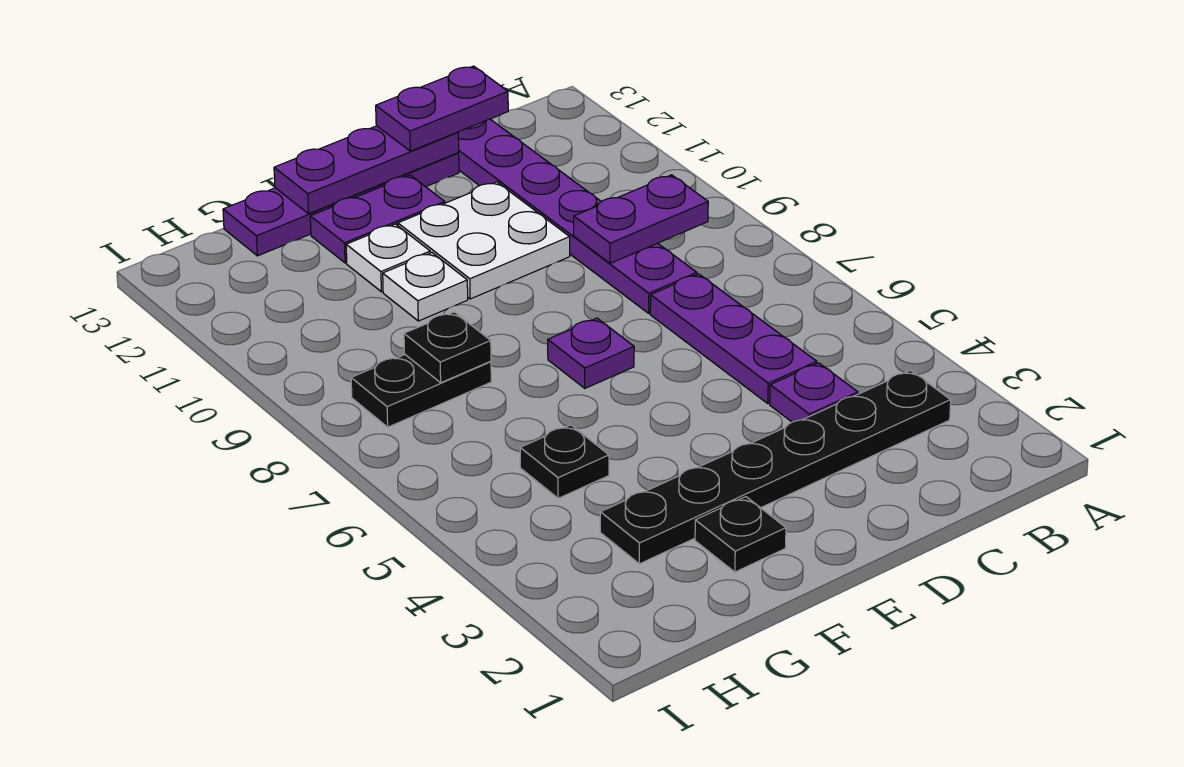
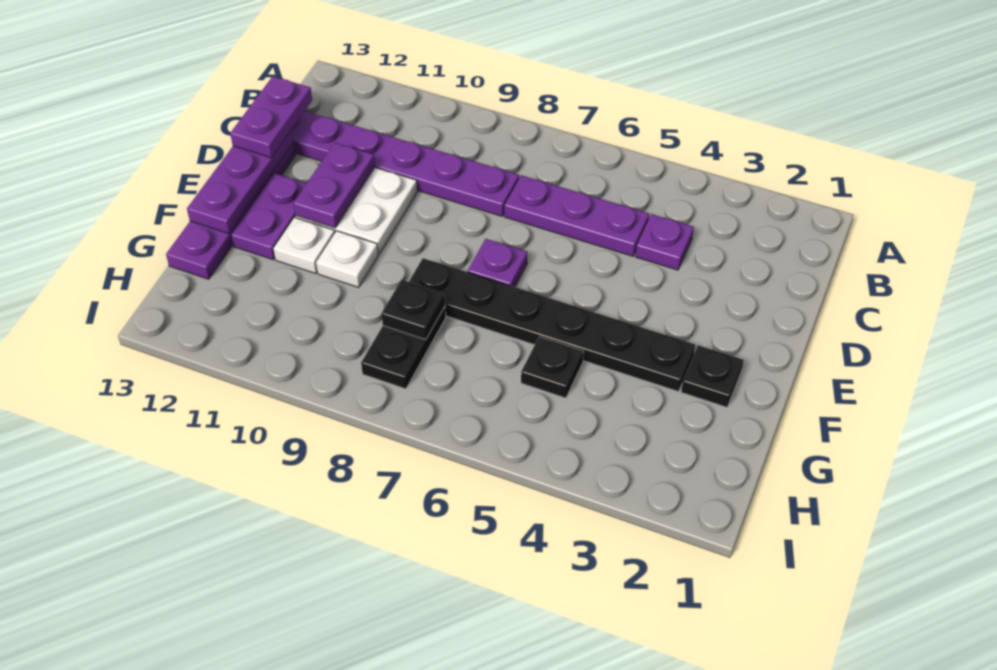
black 1x6 plate [600,370,951,564] -> black 1x6 plate turned to [409,258,695,392]
purple 1x2 plate [574,175,708,263] -> purple 1x2 plate moved to [293,143,375,228]

